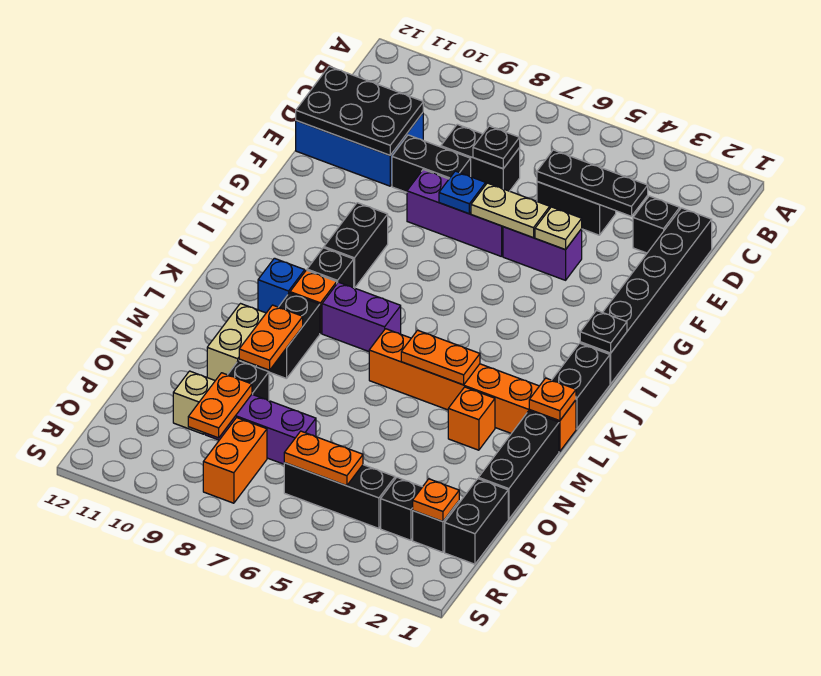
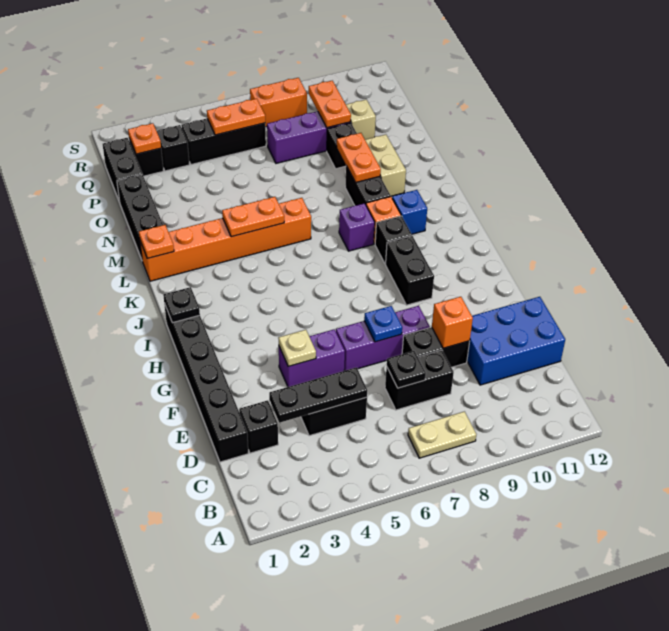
black 2x3 plate [296,66,423,155] -> none
tan 1x2 plate [471,183,550,238] -> tan 1x2 plate moved to [408,412,476,458]
black 1x2 brick [552,343,610,429] -> none
purple 1x2 brick [322,282,401,351] -> purple 1x1 brick [339,203,375,251]
orange 1x1 brick [448,387,495,450] -> orange 1x1 brick moved to [432,297,473,348]
orange 1x2 brick [203,418,267,503] -> orange 1x2 brick turned to [250,78,307,127]

